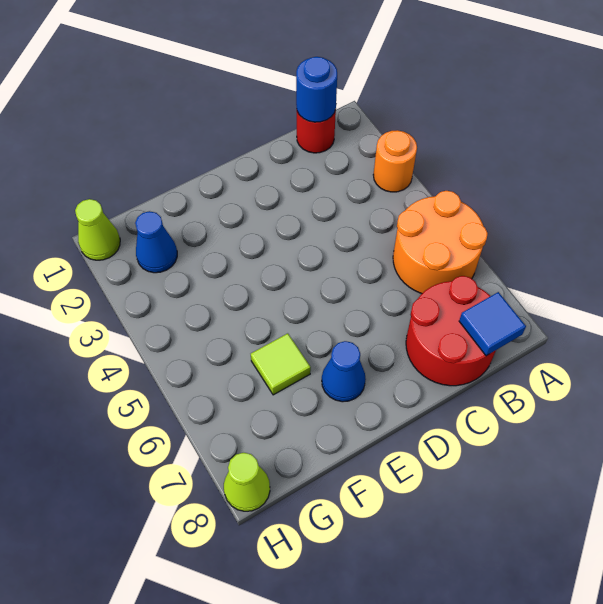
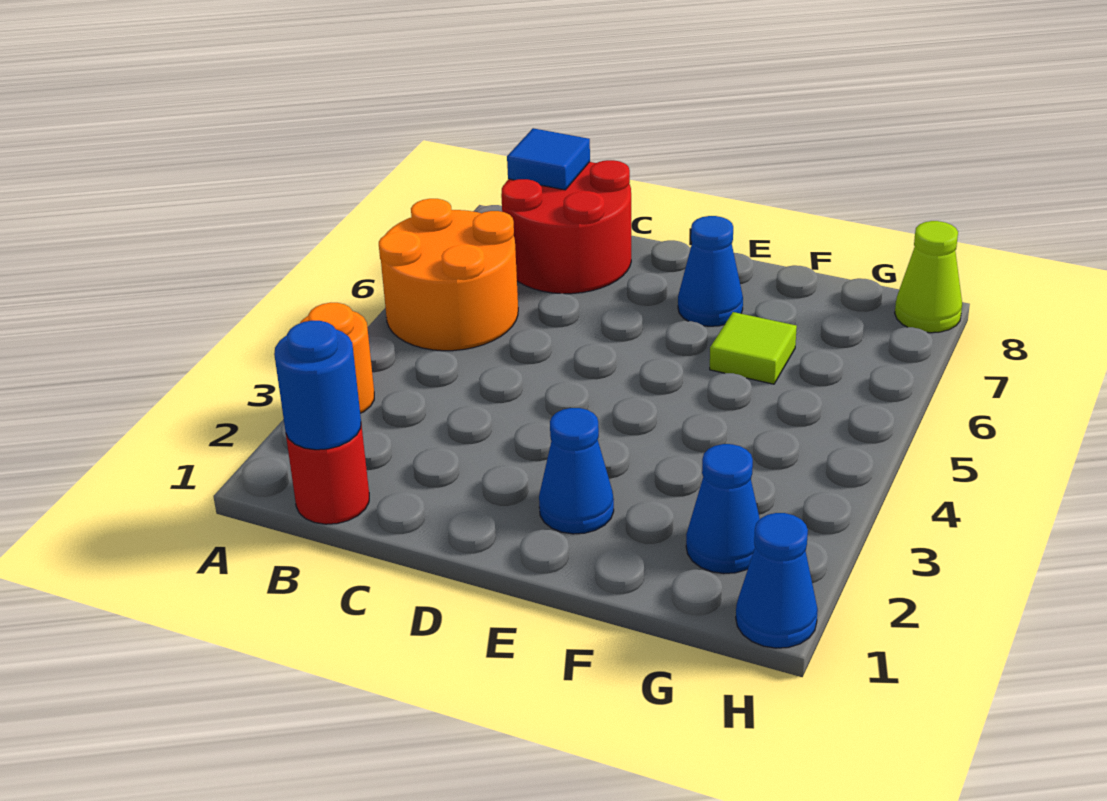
none -> blue 1x1 cone [539,408,614,534]
lime 1x1 cone [75,199,120,260] -> blue 1x1 cone [736,513,818,648]

